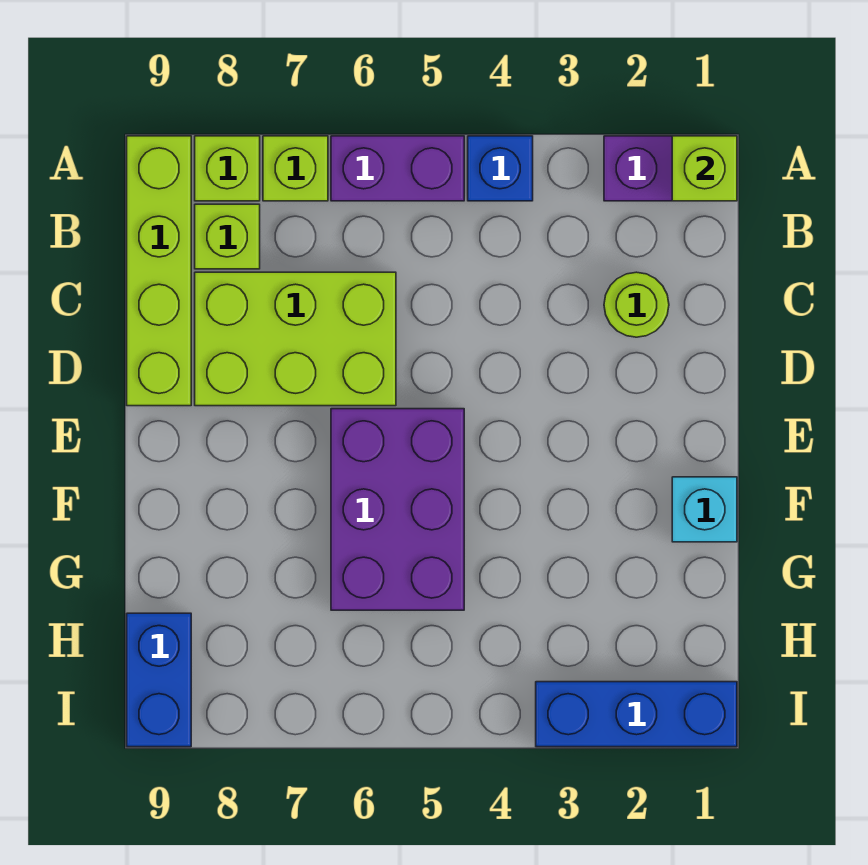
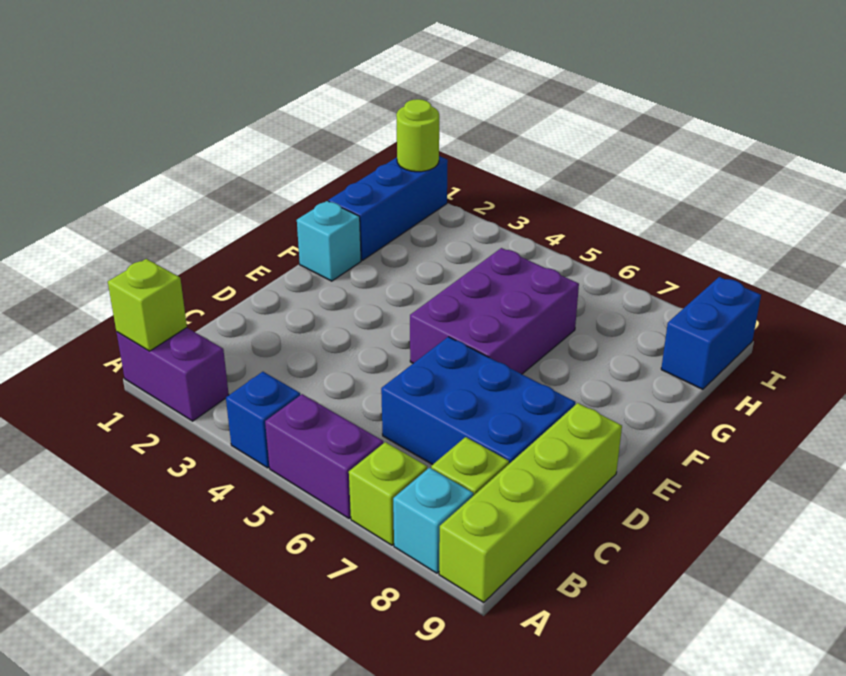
lime 1x1 brick [195,136,260,201] -> cyan 1x1 brick [393,468,473,573]
lime 1x1 round brick [604,272,669,337] -> lime 1x1 round brick moved to [396,99,439,172]
lime 2x3 brick [195,272,396,406] -> blue 2x3 brick [381,337,576,465]
blue 1x3 brick [536,682,737,747] -> blue 1x3 brick turned to [328,156,448,260]

